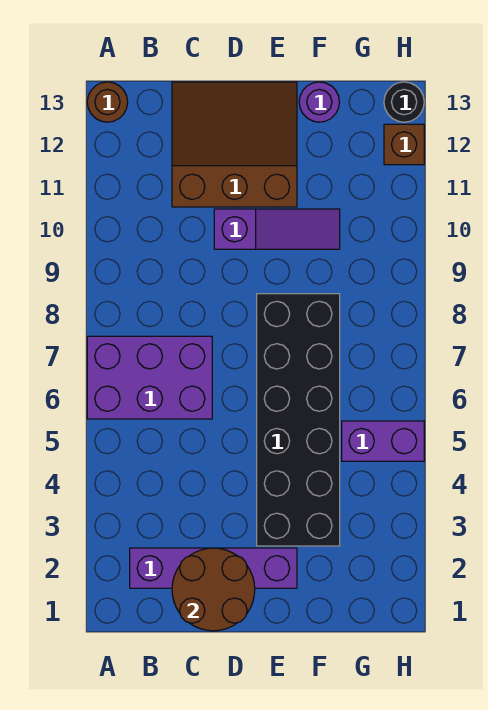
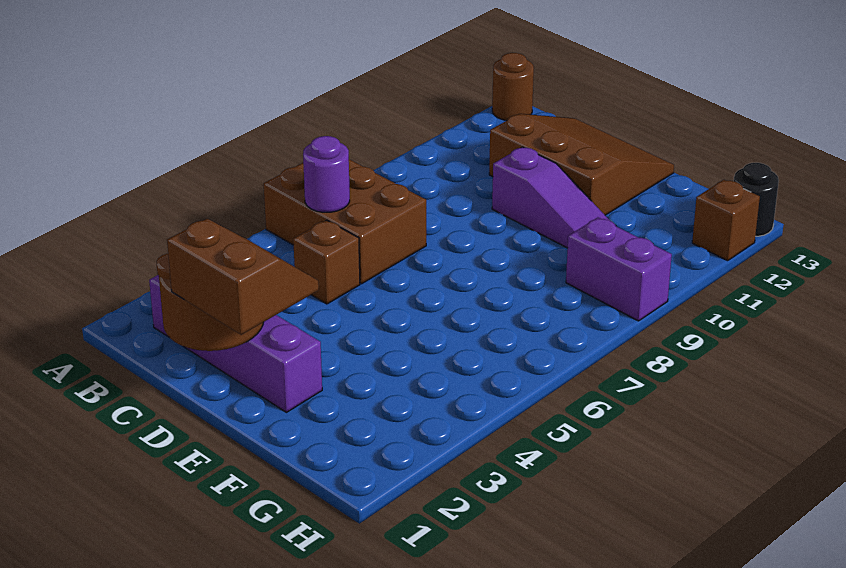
purple 2x3 brick [87,336,212,419] -> brown 2x3 brick [264,159,426,284]
none -> brown 1x1 brick [293,220,360,304]
none -> brown 2x2 slope [167,219,319,335]
black 2x6 brick [257,294,340,546] -> none
purple 1x1 round brick [299,82,339,122] -> purple 1x1 round brick moved to [303,136,350,212]
purple 1x2 brick [342,421,424,461] -> purple 1x2 brick moved to [566,218,672,321]

